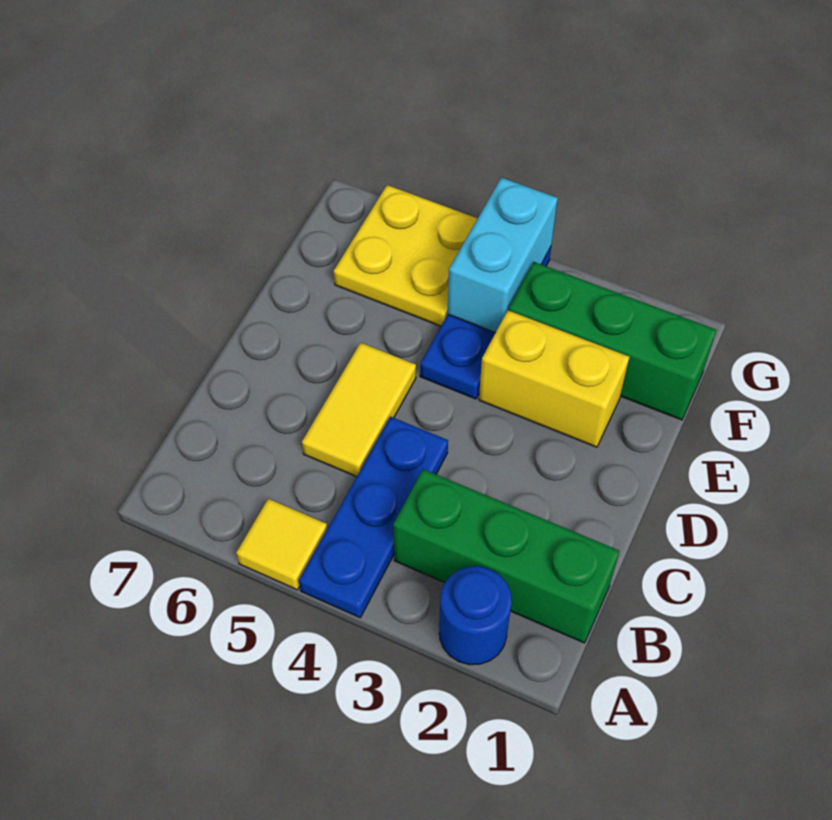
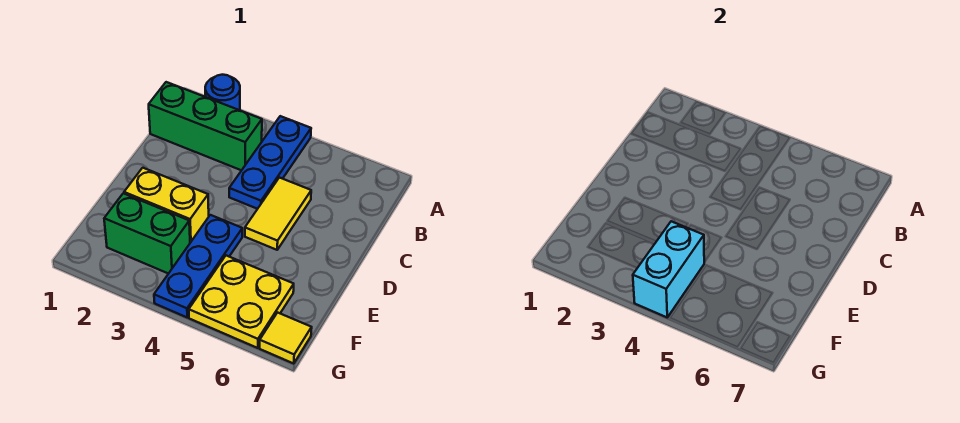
yellow 1x1 tile [236,499,327,590] -> yellow 1x1 tile moved to [260,313,312,364]
green 1x3 brick [509,262,716,420] -> green 1x2 brick [104,193,190,274]

